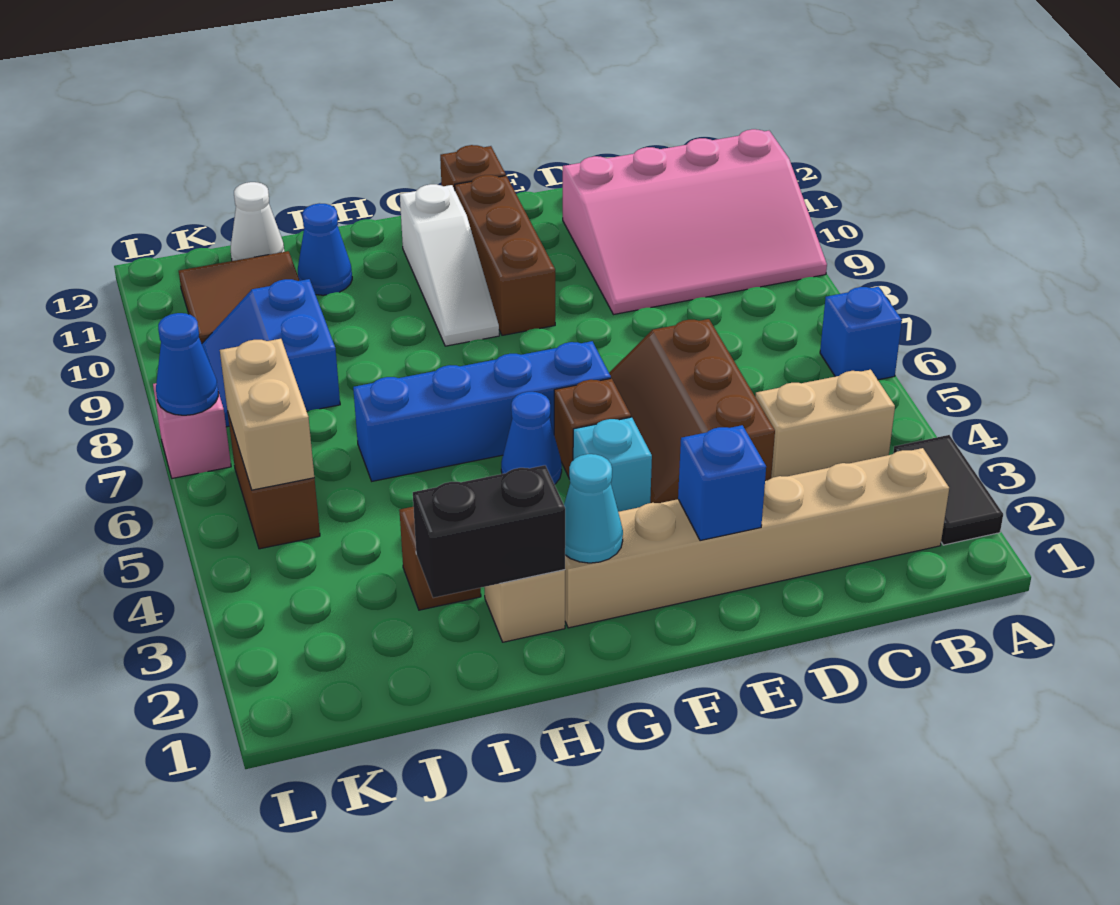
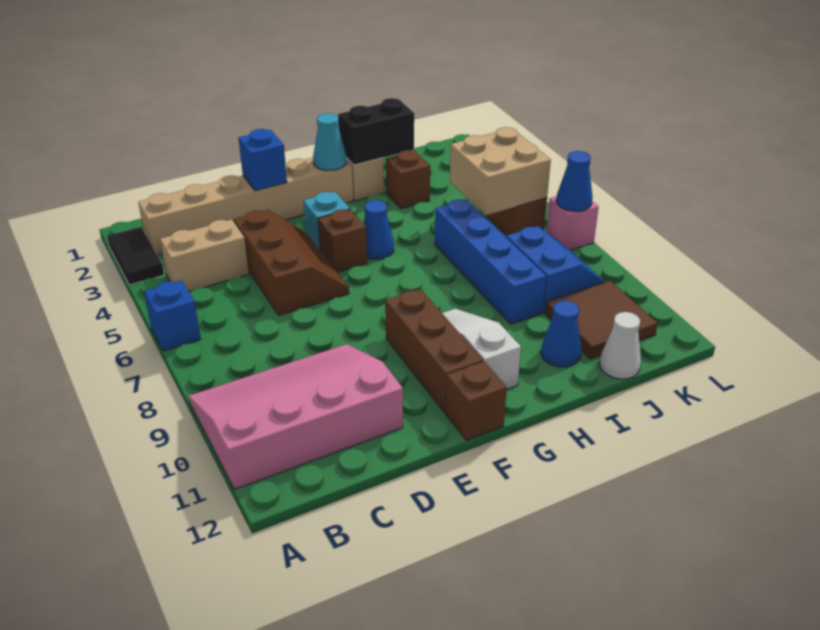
blue 1x4 brick [353,341,611,481] -> blue 1x4 brick turned to [435,200,546,324]
tan 1x2 brick [220,339,314,490] -> tan 2x2 brick [450,127,551,215]

